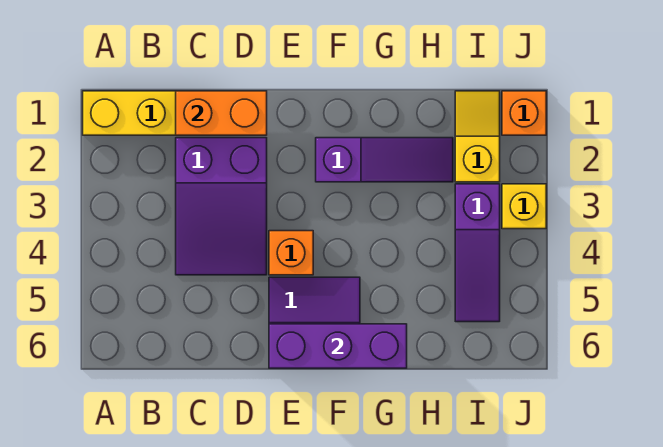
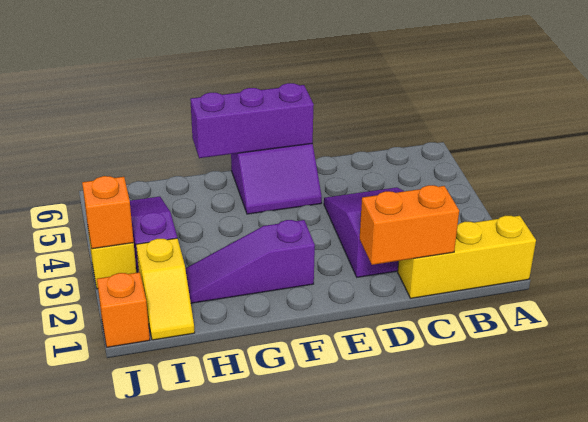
orange 1x1 brick [269,231,313,275] -> orange 1x1 brick moved to [82,176,134,249]

